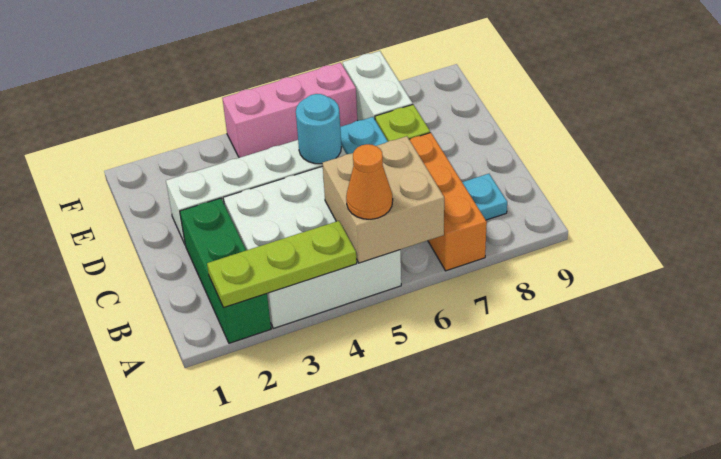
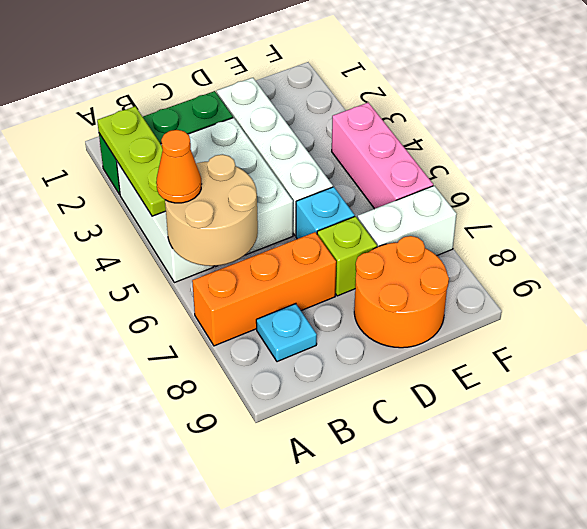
tan 2x2 brick [322,136,444,263] -> tan 2x2 round brick [165,154,258,266]
cyan 1x1 round brick [296,94,341,164] -> none
none -> orange 2x2 round brick [354,236,449,348]

